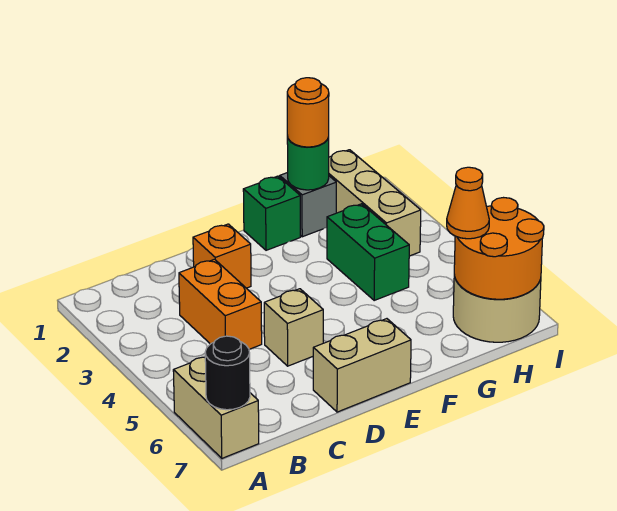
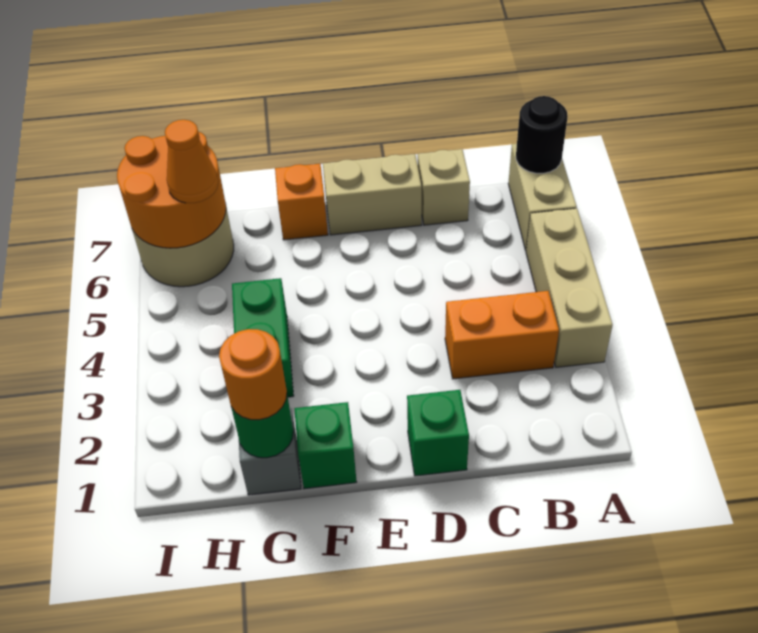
orange 1x2 brick [179,259,262,349] -> orange 1x2 brick turned to [445,291,559,379]
none -> green 1x1 brick [407,390,469,476]
orange 1x1 brick [193,224,251,288] -> orange 1x1 brick moved to [275,164,328,240]
tan 1x1 brick [264,289,323,366] -> tan 1x1 brick moved to [418,149,470,225]
tan 1x3 brick [329,150,421,256] -> tan 1x3 brick moved to [526,209,613,367]

